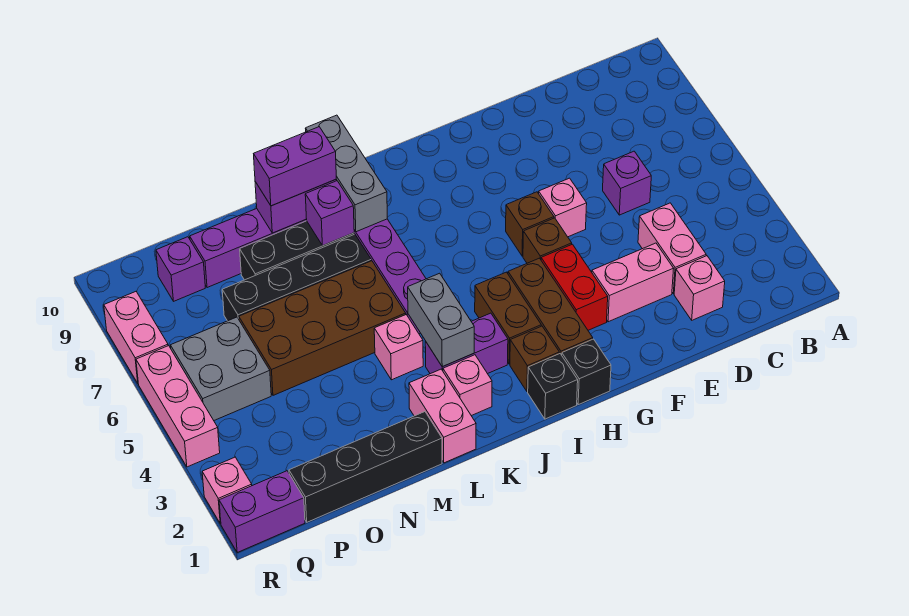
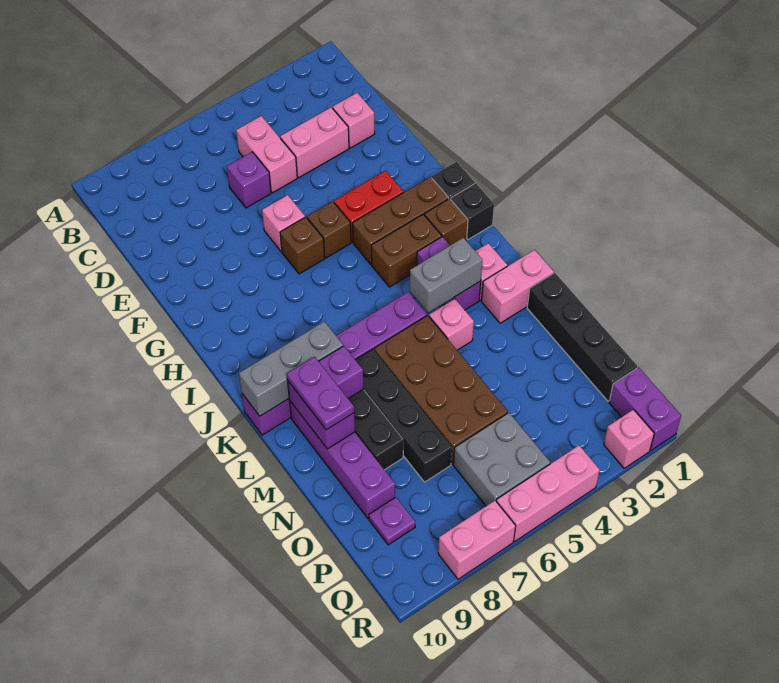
pink 1x2 brick [592,243,674,322] -> pink 1x2 brick moved to [236,116,297,193]
purple 1x2 brick [254,127,336,206] -> purple 1x2 plate [287,357,354,430]
purple 1x1 brick [156,237,205,301] -> purple 1x1 plate [369,497,415,545]

